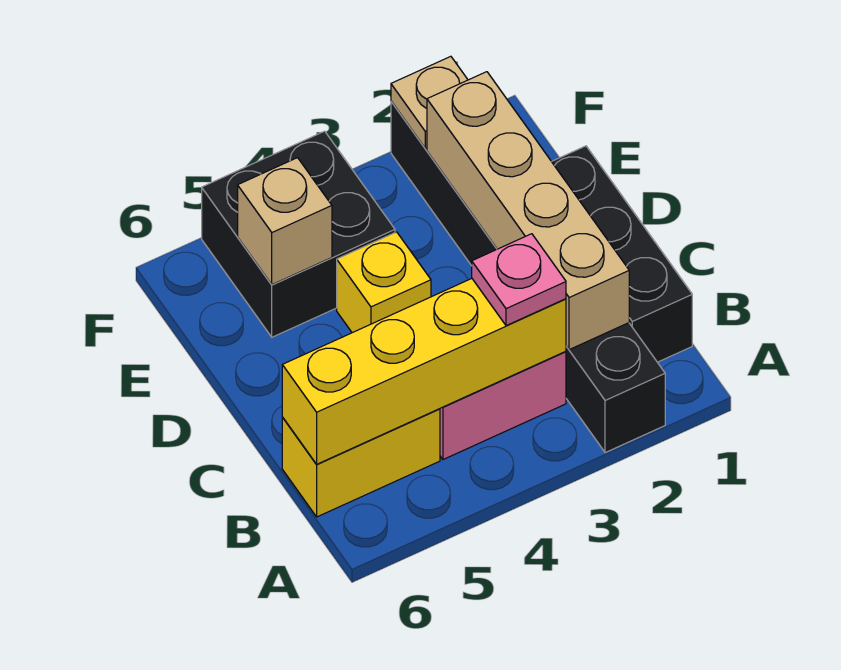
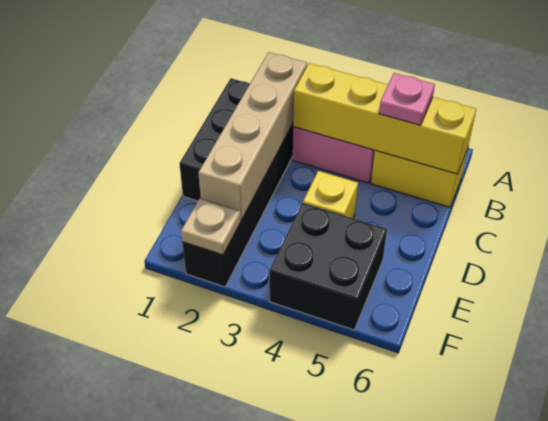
pink 1x1 plate [472,234,566,326] -> pink 1x1 plate moved to [379,73,435,125]
tan 1x1 brick [238,158,332,285] -> none

